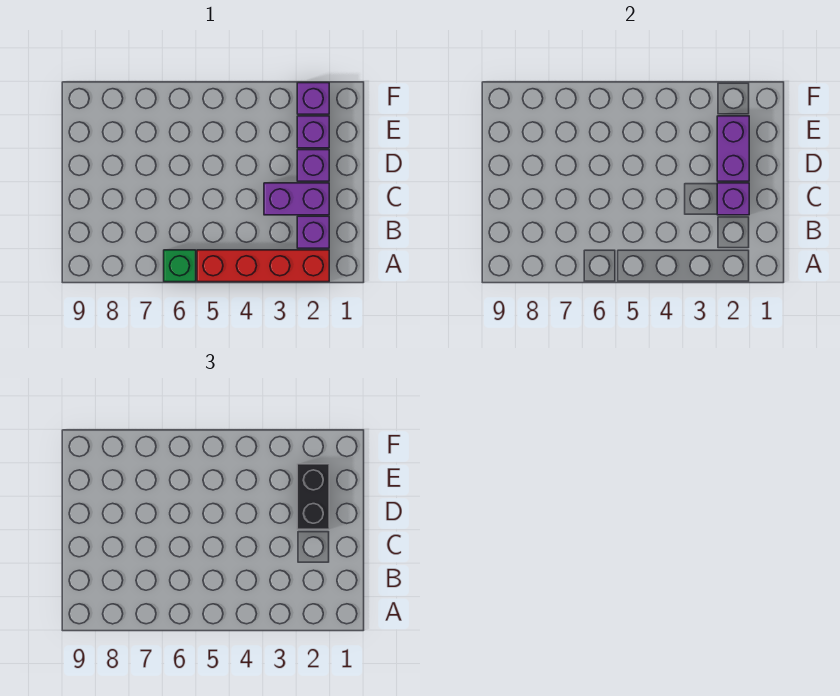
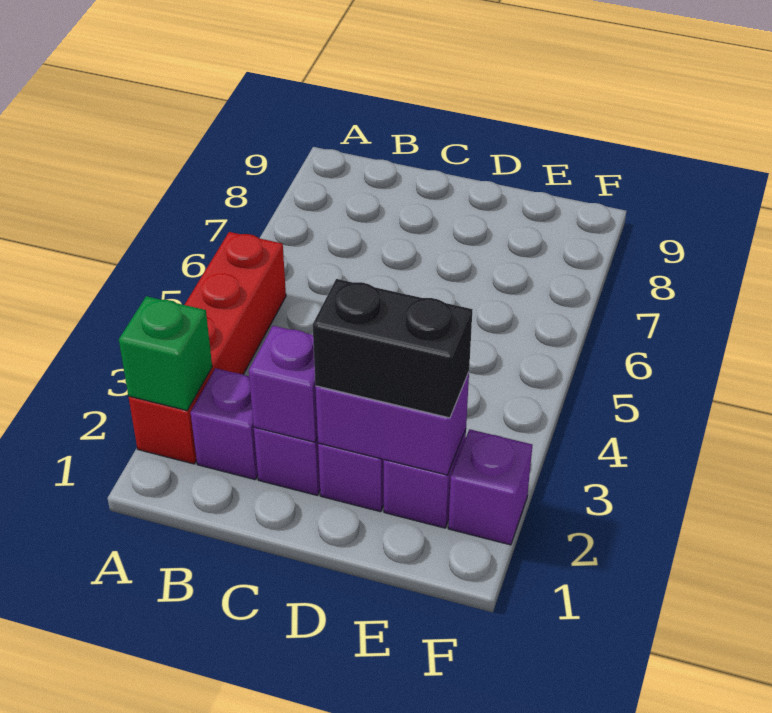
green 1x1 brick [164,250,196,282] -> green 1x1 brick moved to [119,296,212,411]

